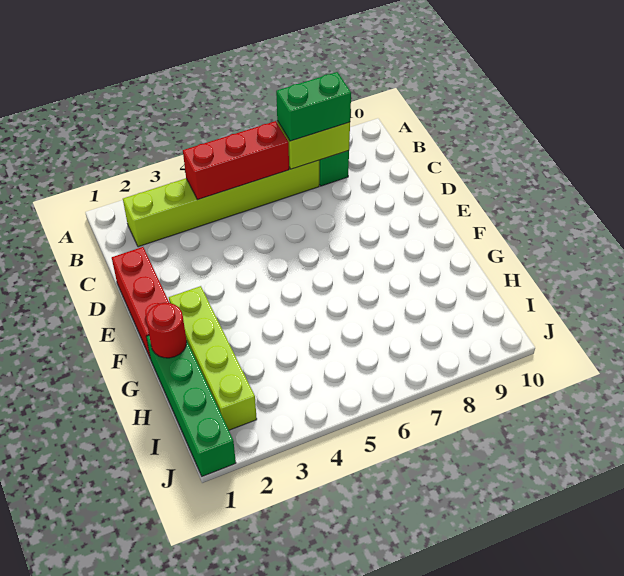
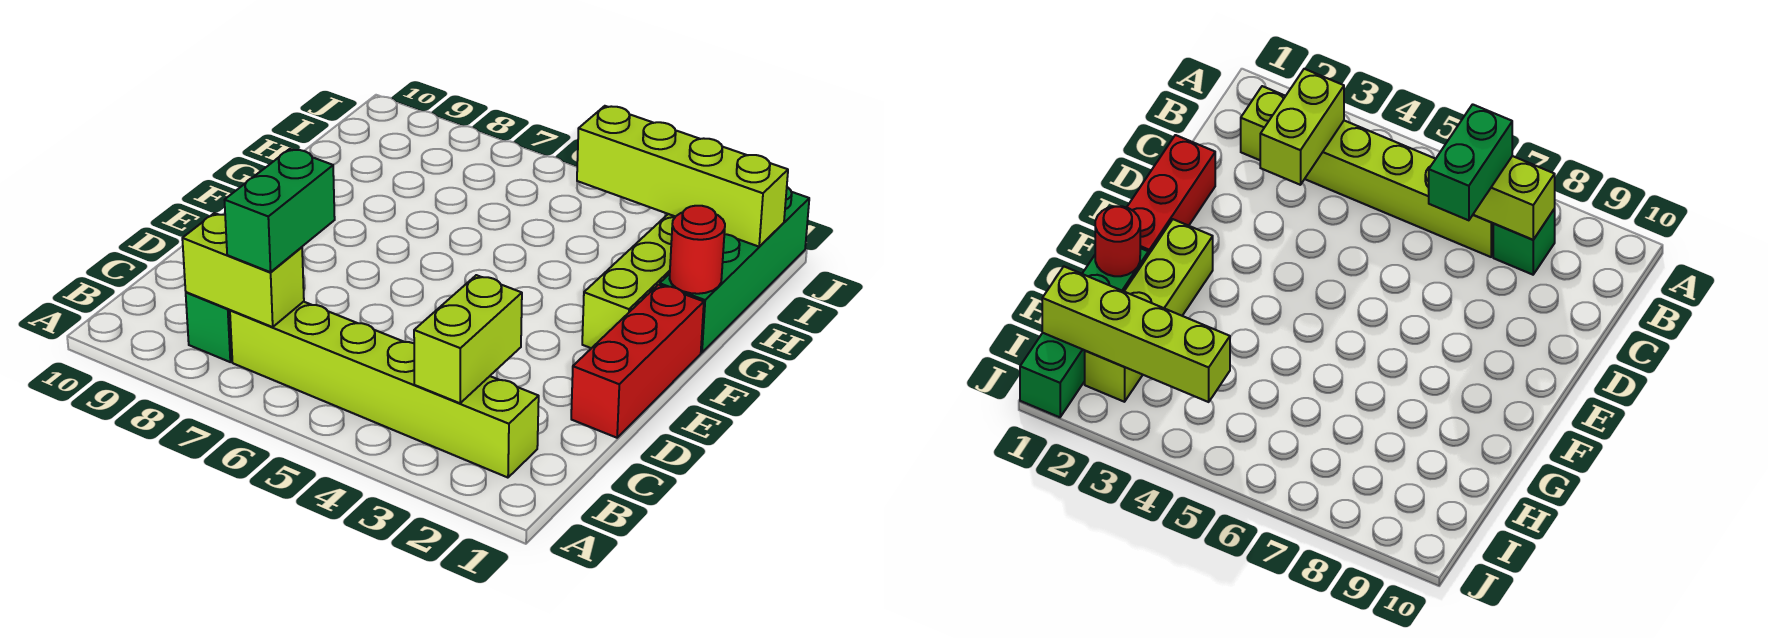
none -> lime 1x2 brick [414,275,522,403]
red 1x3 brick [183,121,289,200] -> none
green 1x2 brick [276,72,351,141] -> green 1x2 brick turned to [225,149,335,272]
none -> lime 1x4 brick [577,106,788,247]

